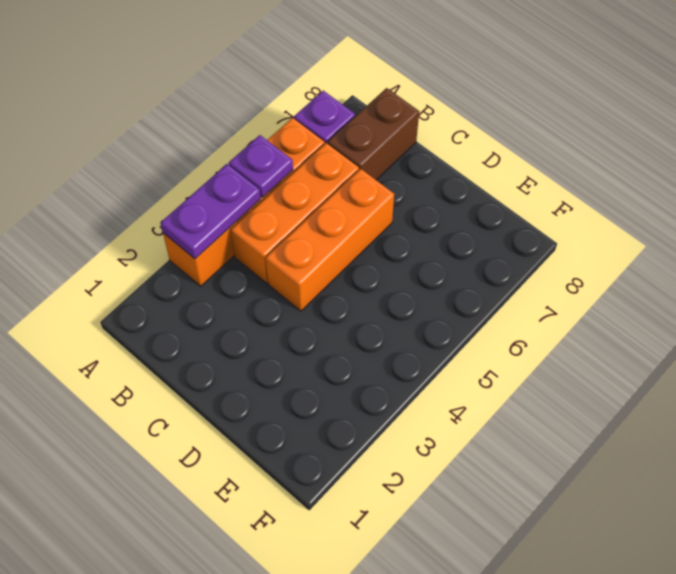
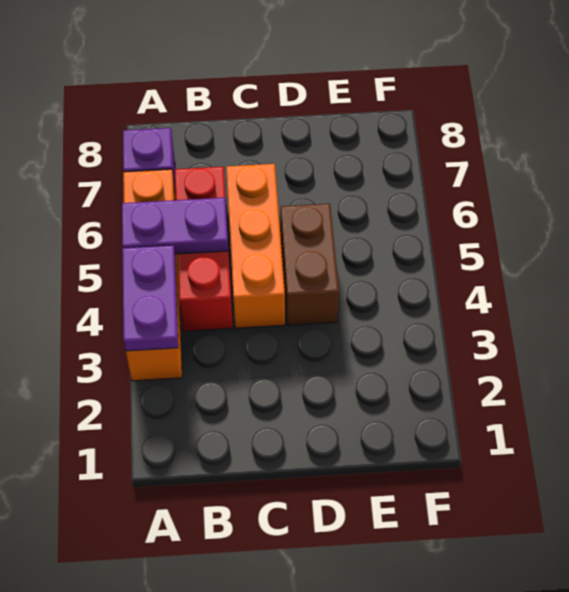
purple 1x1 plate [229,135,293,198] -> purple 1x2 plate [122,198,228,254]
orange 1x3 brick [231,143,359,283] -> red 1x3 brick [175,167,233,331]
brown 1x2 brick [328,88,419,180] -> brown 1x2 brick moved to [281,204,339,325]

